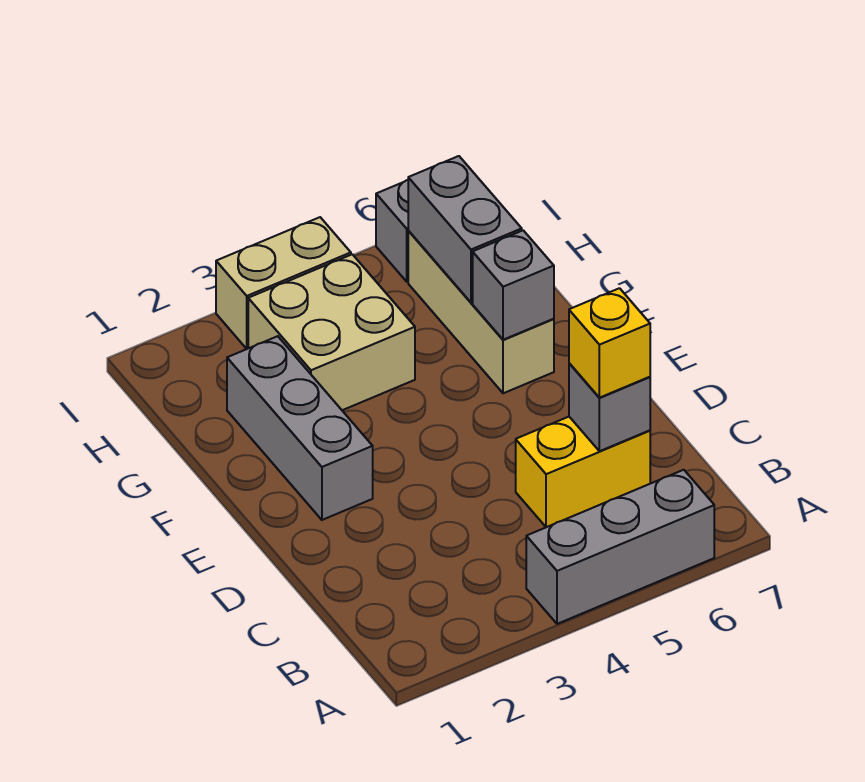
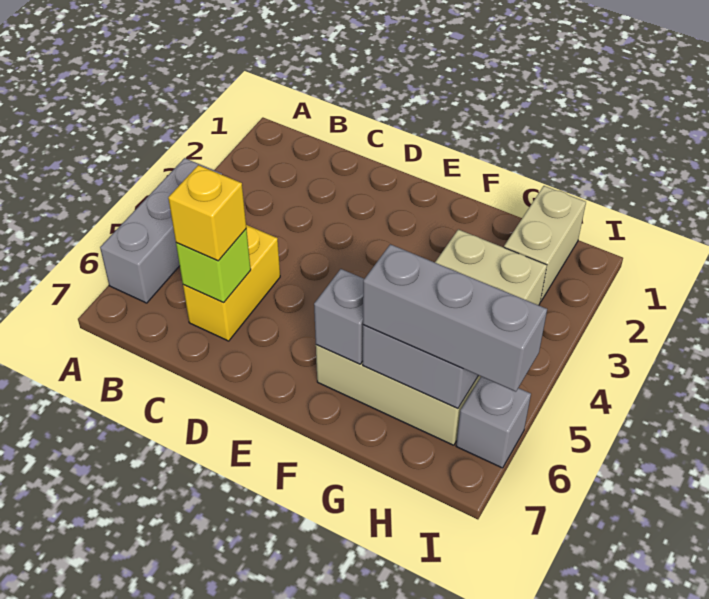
grey 1x1 brick [569,363,650,451] -> lime 1x1 brick [176,229,251,302]
grey 1x3 brick [227,336,373,520] -> grey 1x3 brick moved to [363,244,547,392]
tan 1x2 brick [216,217,351,349] -> tan 1x2 brick moved to [504,186,586,302]

